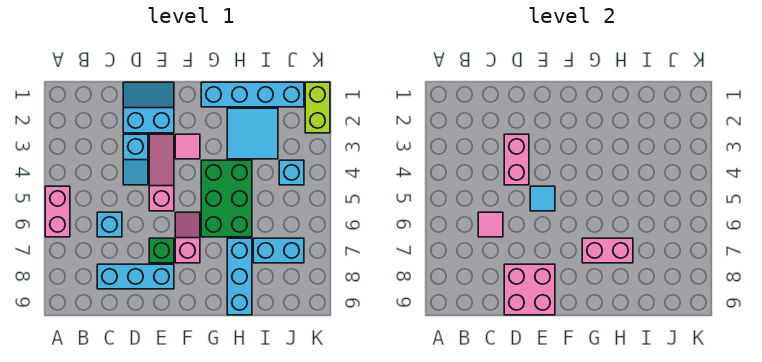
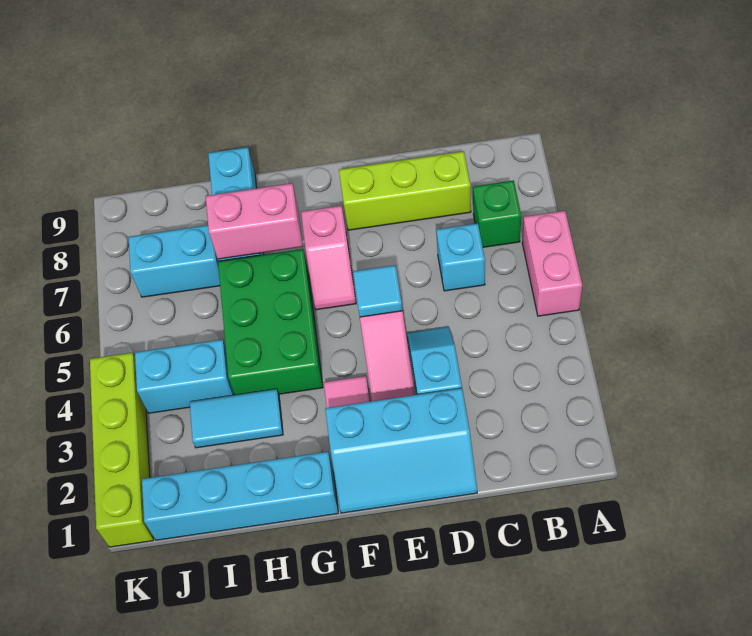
pink 1x1 tile [478,212,503,237] -> none
cyan 1x3 brick [97,264,174,289] -> lime 1x3 brick [339,151,471,230]
cyan 2x2 slope [123,82,174,133] -> cyan 2x3 slope [325,388,477,513]
pink 1x2 brick [504,134,529,185] -> none
pink 2x2 brick [504,264,555,315] -> none
green 1x1 brick [149,238,174,263] -> green 1x1 brick moved to [473,180,521,247]
cyan 2x2 tile [227,108,278,159] -> cyan 1x2 tile [190,389,283,448]
cyan 1x1 brick [279,160,304,185] -> cyan 1x2 brick [135,340,234,413]
lime 1x2 brick [305,82,330,133] -> lime 1x4 brick [90,353,154,547]

